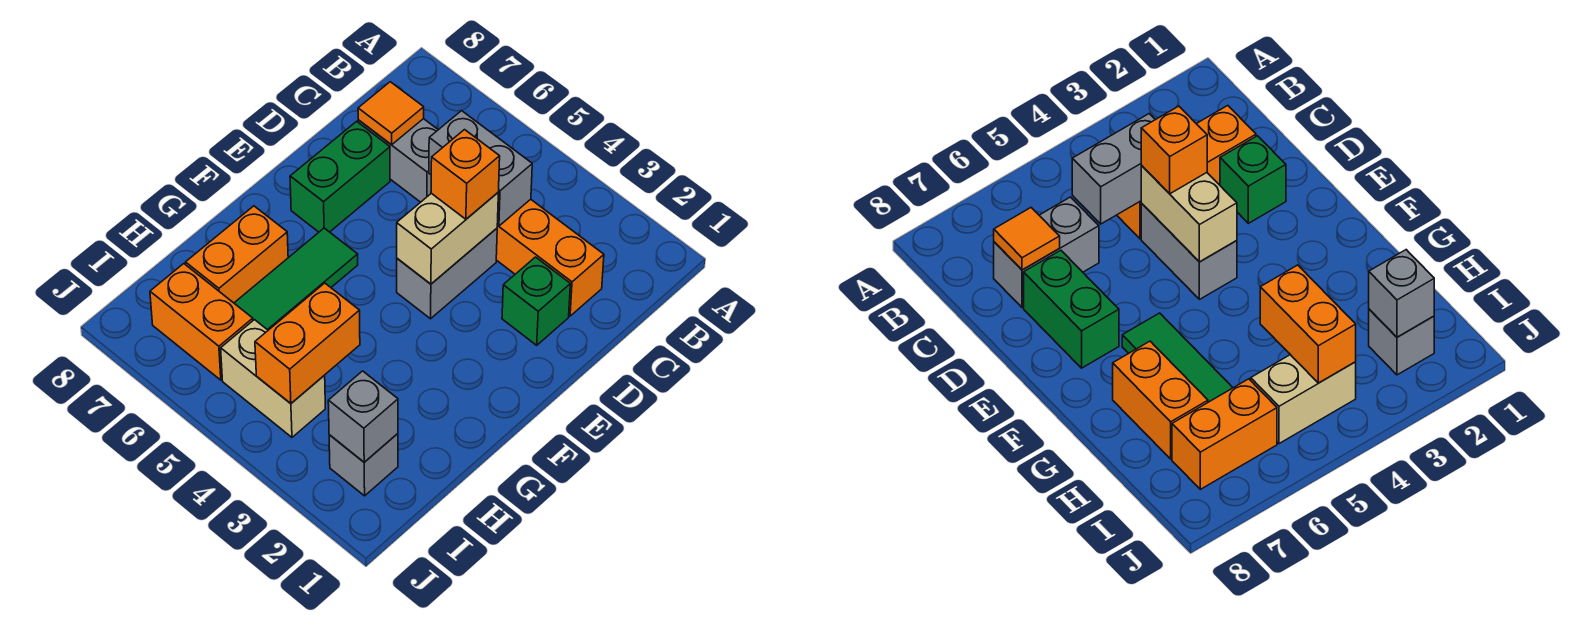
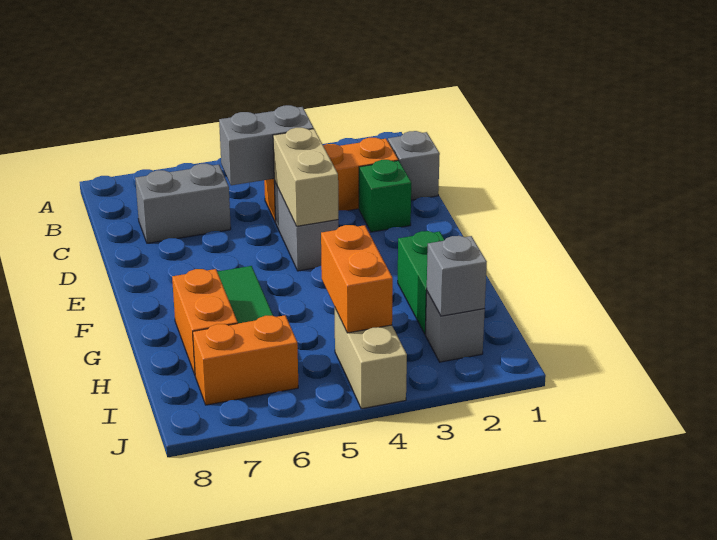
none -> grey 1x1 brick [388,131,440,200]
orange 1x1 tile [358,82,424,145] -> none
orange 1x1 brick [431,130,500,219] -> none
green 1x2 brick [290,121,390,232] -> green 1x2 brick moved to [398,231,445,334]
tan 1x2 brick [221,320,325,437] -> tan 1x2 brick turned to [335,308,407,409]

